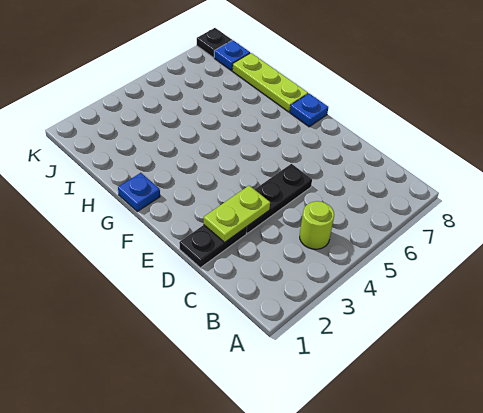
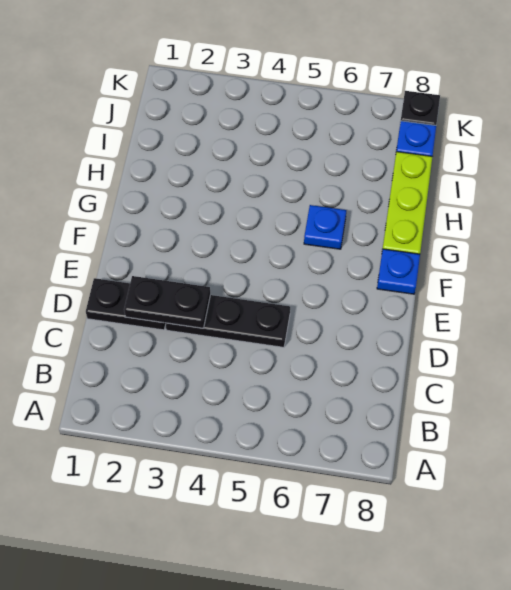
lime 1x1 round brick [300,201,334,249] -> none
lime 1x2 plate [204,186,270,243] -> black 1x2 plate [124,276,210,328]
blue 1x1 plate [118,173,160,211] -> blue 1x1 plate moved to [304,205,346,249]

